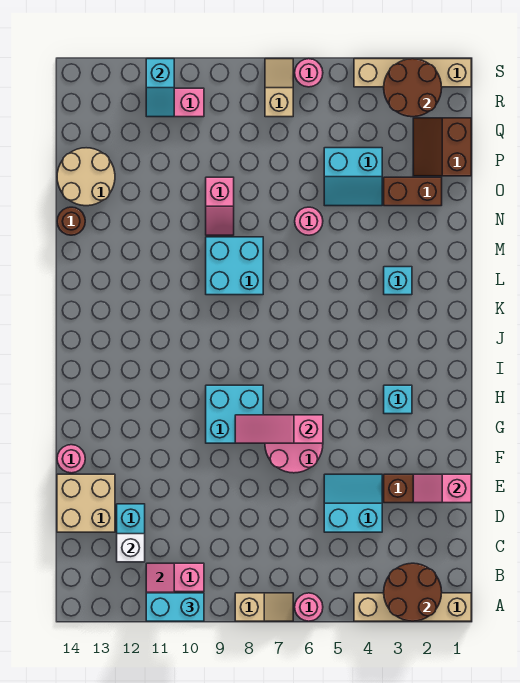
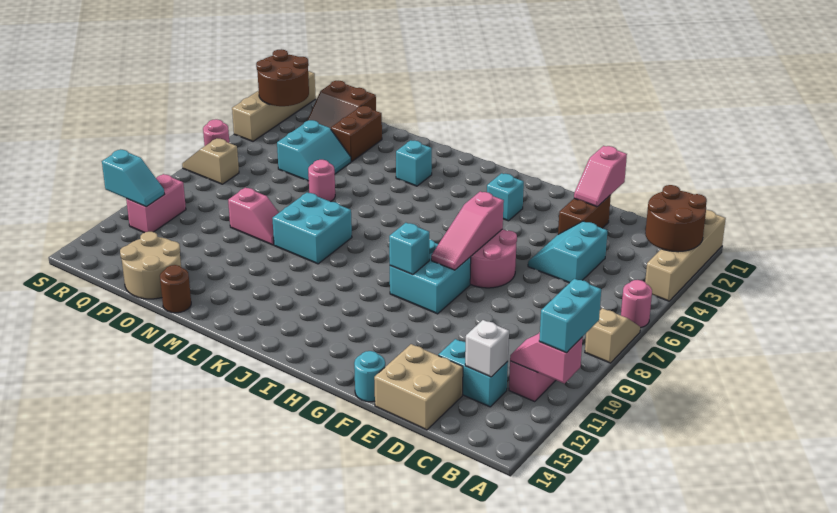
pink 1x1 round brick [57,445,85,473] -> cyan 1x1 round brick [354,351,385,402]
none -> cyan 1x1 brick [389,223,429,275]

